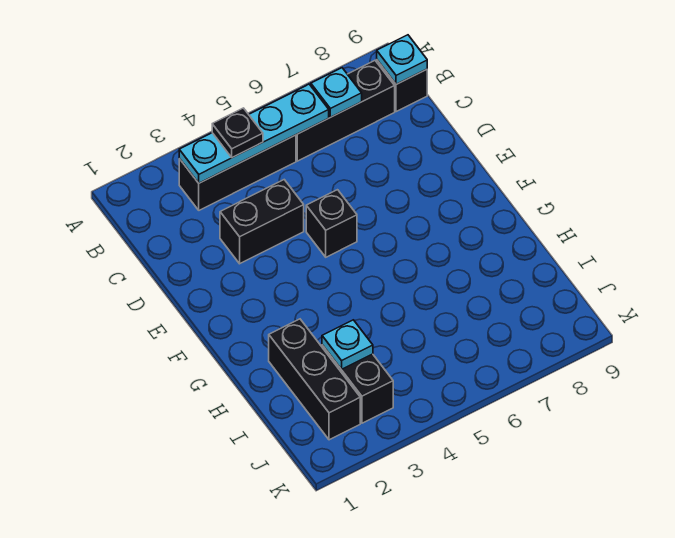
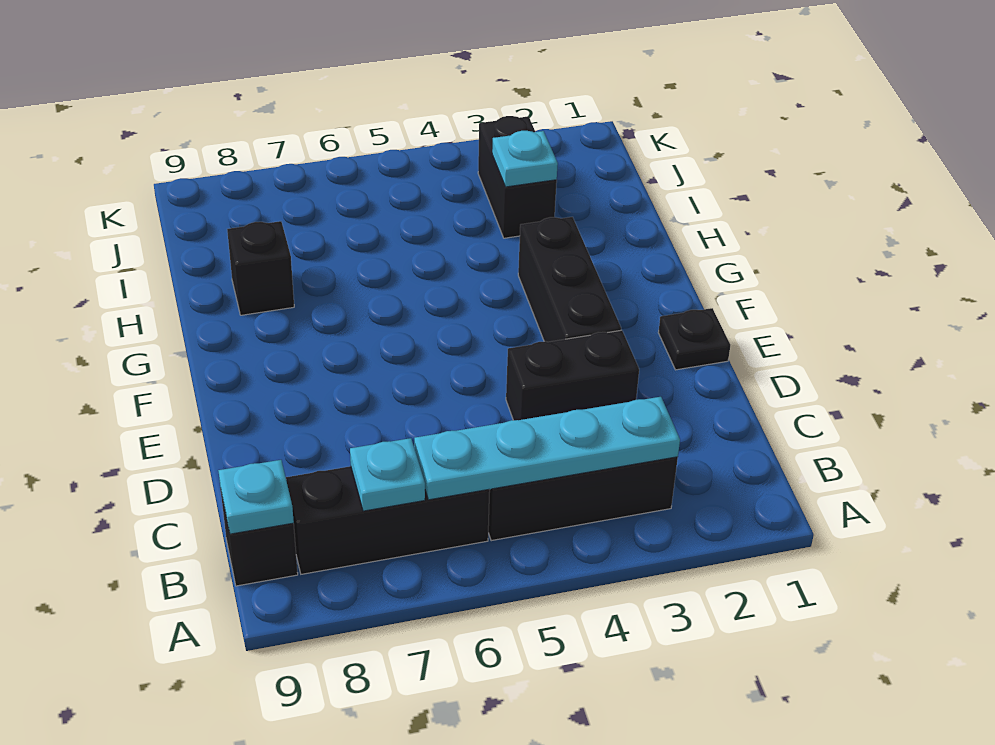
black 1x1 plate [212,108,263,157] -> black 1x1 plate moved to [658,308,730,370]
black 1x1 brick [306,190,357,257] -> black 1x1 brick moved to [227,221,294,315]
black 1x3 brick [269,319,360,440] -> black 1x3 brick moved to [518,217,621,342]

